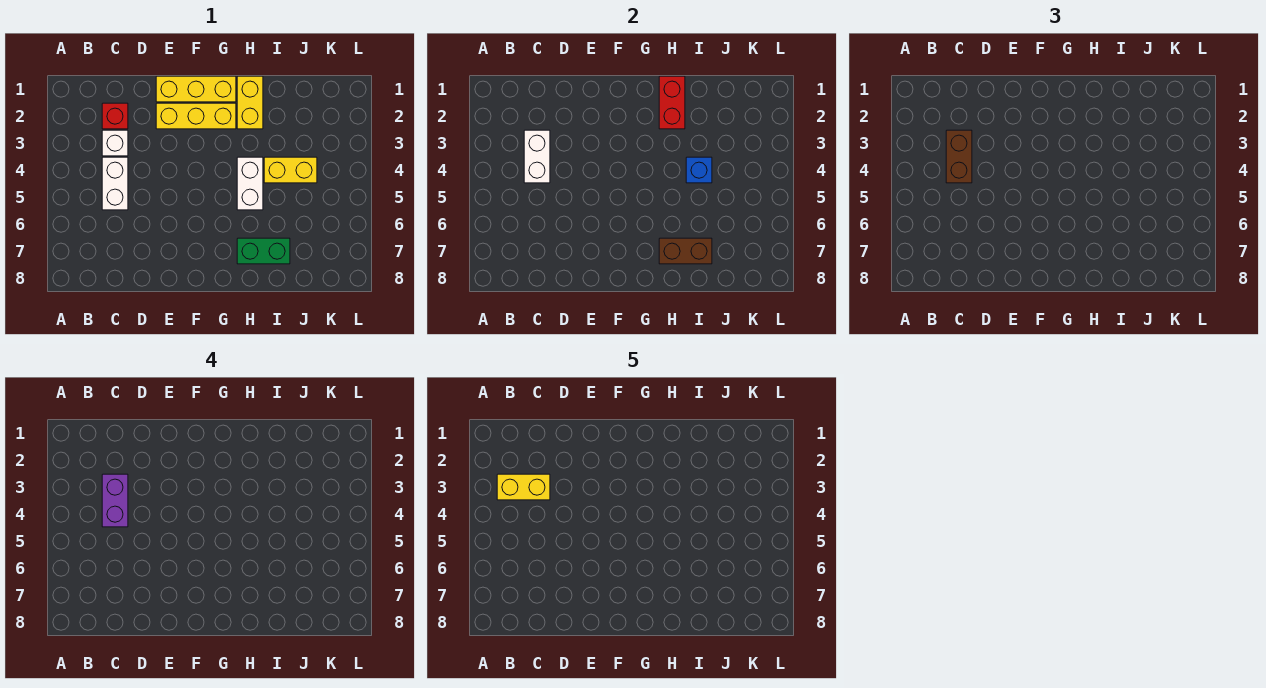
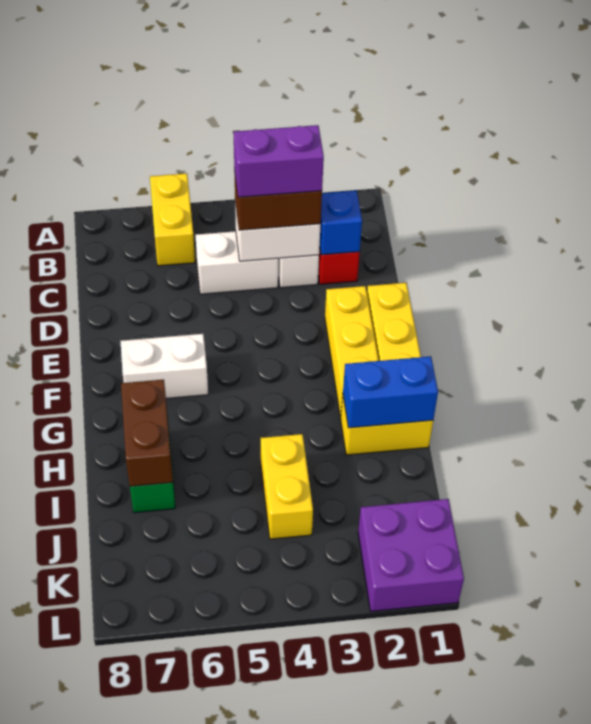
yellow 1x2 brick [497,474,550,500] -> yellow 1x2 brick moved to [150,173,195,266]
red 1x2 brick [659,76,685,129] -> blue 1x2 brick [343,356,438,428]
white 1x2 brick [237,157,263,210] -> white 1x2 brick moved to [120,334,208,399]
blue 1x1 brick [686,157,712,183] -> blue 1x1 brick moved to [320,190,362,255]
none -> purple 2x2 brick [358,499,464,611]

